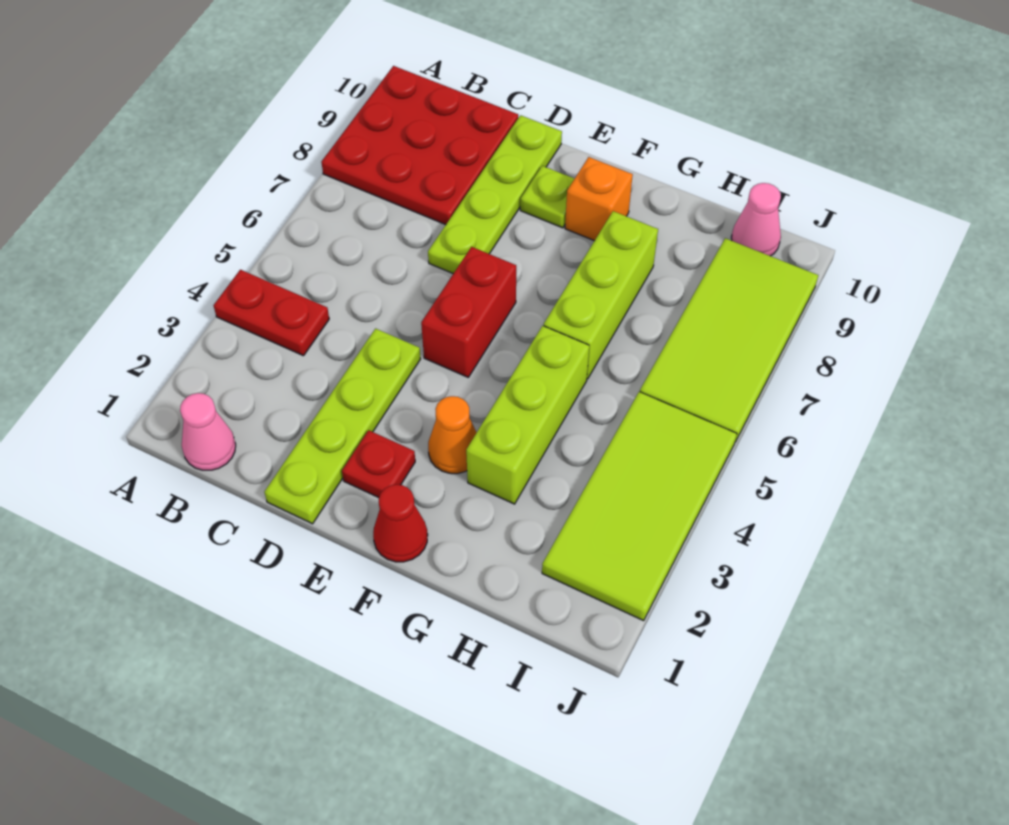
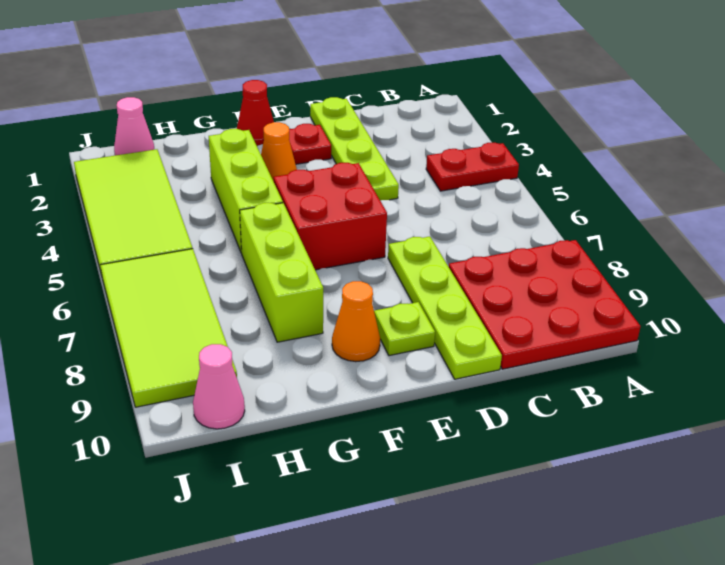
pink 1x1 cone [180,393,236,470] -> pink 1x1 cone moved to [114,97,154,155]
red 1x2 brick [421,247,516,377] -> red 2x2 brick [274,163,387,270]
orange 1x1 brick [565,157,633,241] -> orange 1x1 cone [332,281,380,362]

